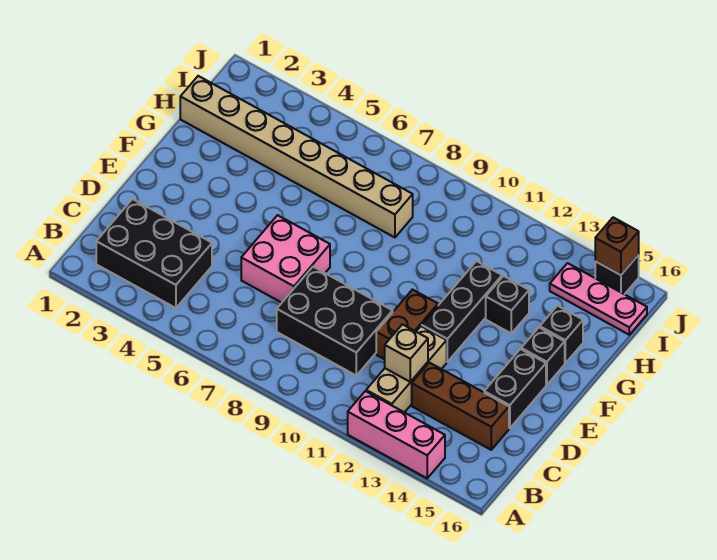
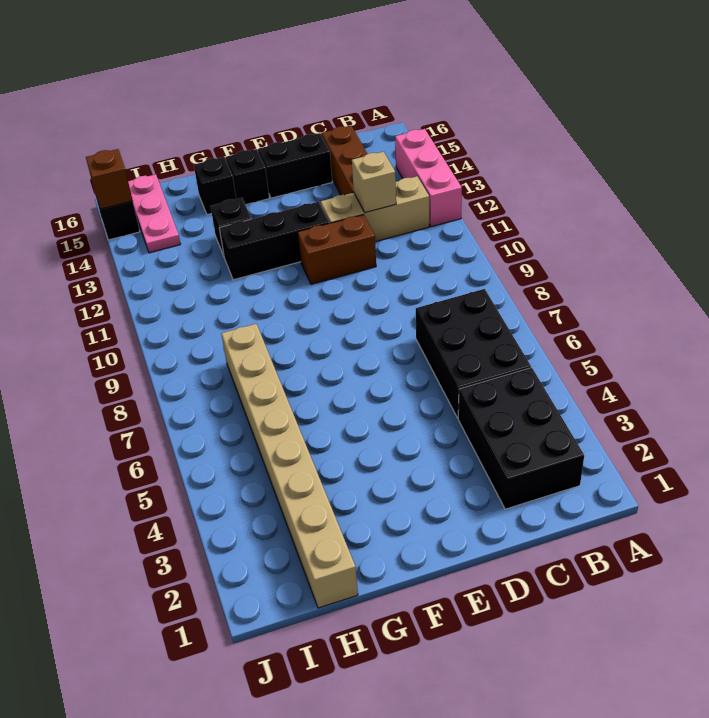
black 2x3 brick [277,267,393,375] -> black 2x3 brick moved to [416,289,531,418]
pink 2x2 brick [241,215,330,303] -> none

